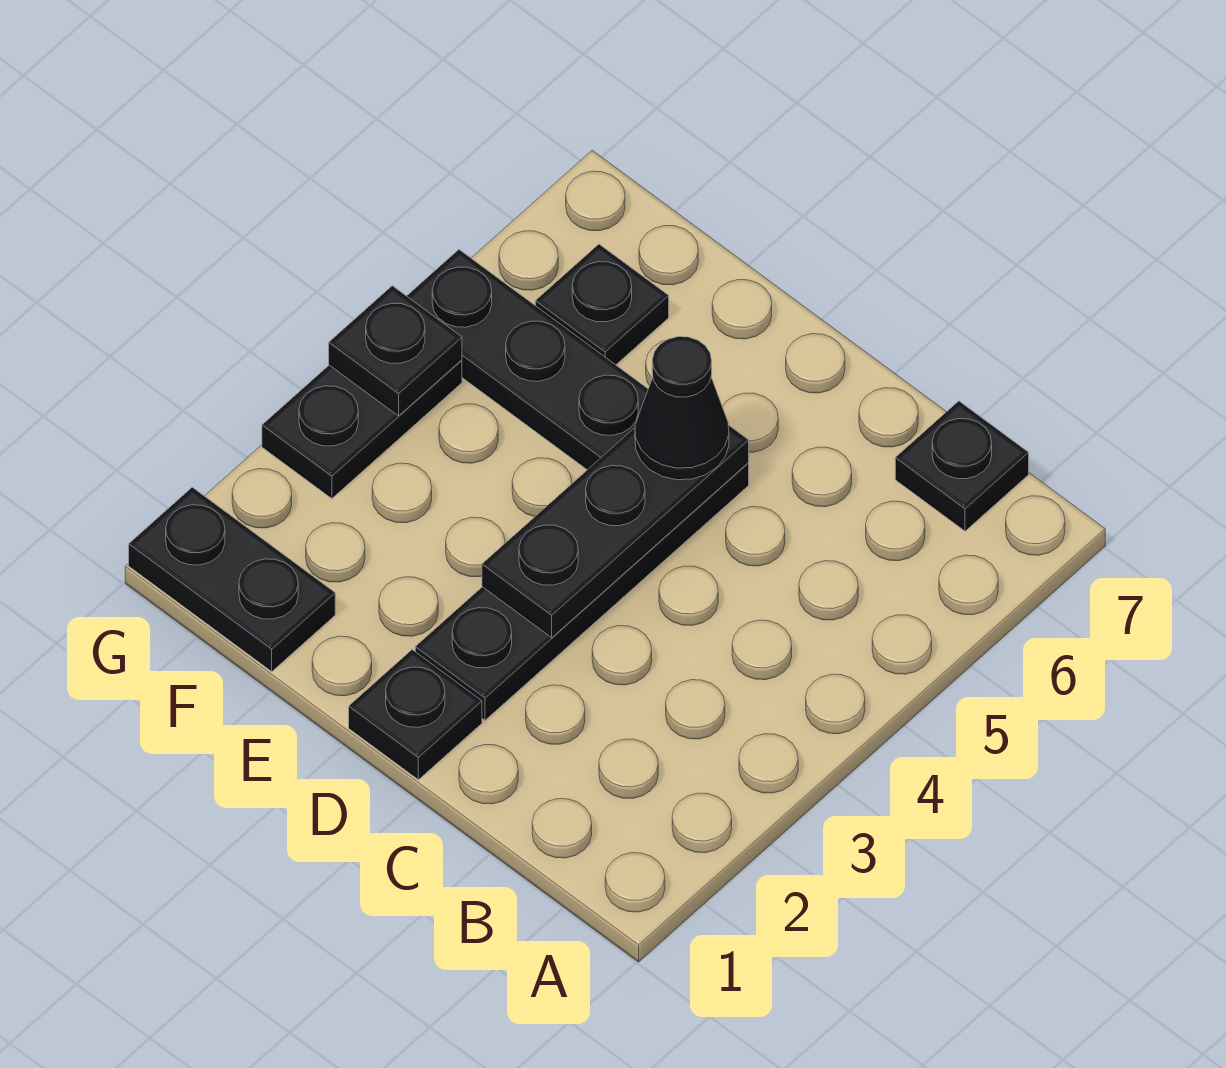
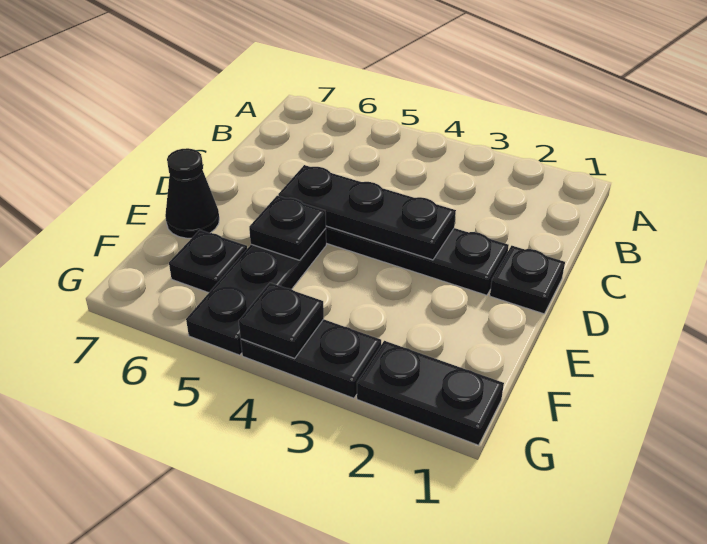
black 1x1 plate [895,401,1029,531] -> black 1x1 plate moved to [249,196,326,260]
black 1x1 cone [635,337,729,480] -> black 1x1 cone moved to [165,148,219,238]
black 1x2 plate [129,487,335,671] -> black 1x2 plate turned to [357,341,504,445]

